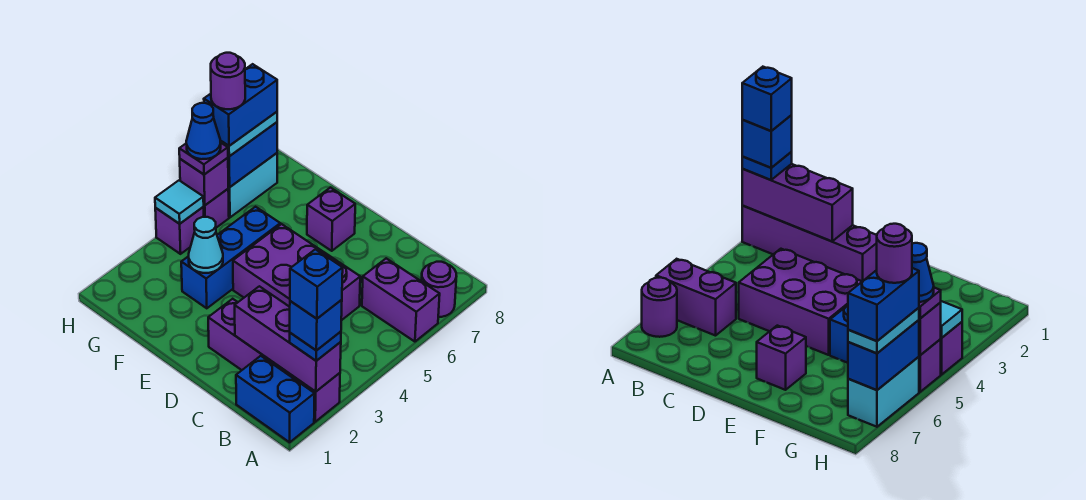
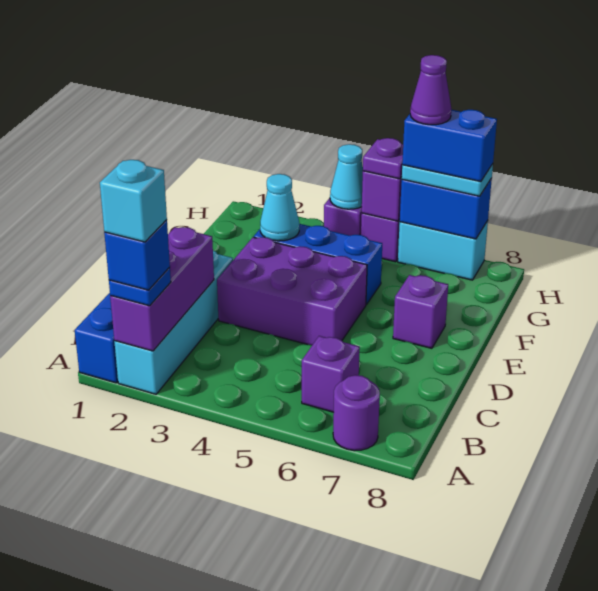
purple 1x4 brick [208,299,340,422] -> cyan 1x4 brick [114,251,233,394]
blue 1x1 brick [290,249,343,319] -> cyan 1x1 brick [100,160,167,242]
purple 1x2 brick [362,258,440,342] -> purple 1x1 brick [302,336,360,412]
purple 2x3 brick [233,224,360,320] -> purple 2x3 brick turned to [217,237,367,345]
cyan 1x1 tile [155,180,204,224] -> cyan 1x1 cone [330,144,363,209]
blue 1x1 cone [186,103,221,159] -> none
purple 1x1 round brick [211,53,245,109] -> purple 1x1 cone [410,55,451,125]

